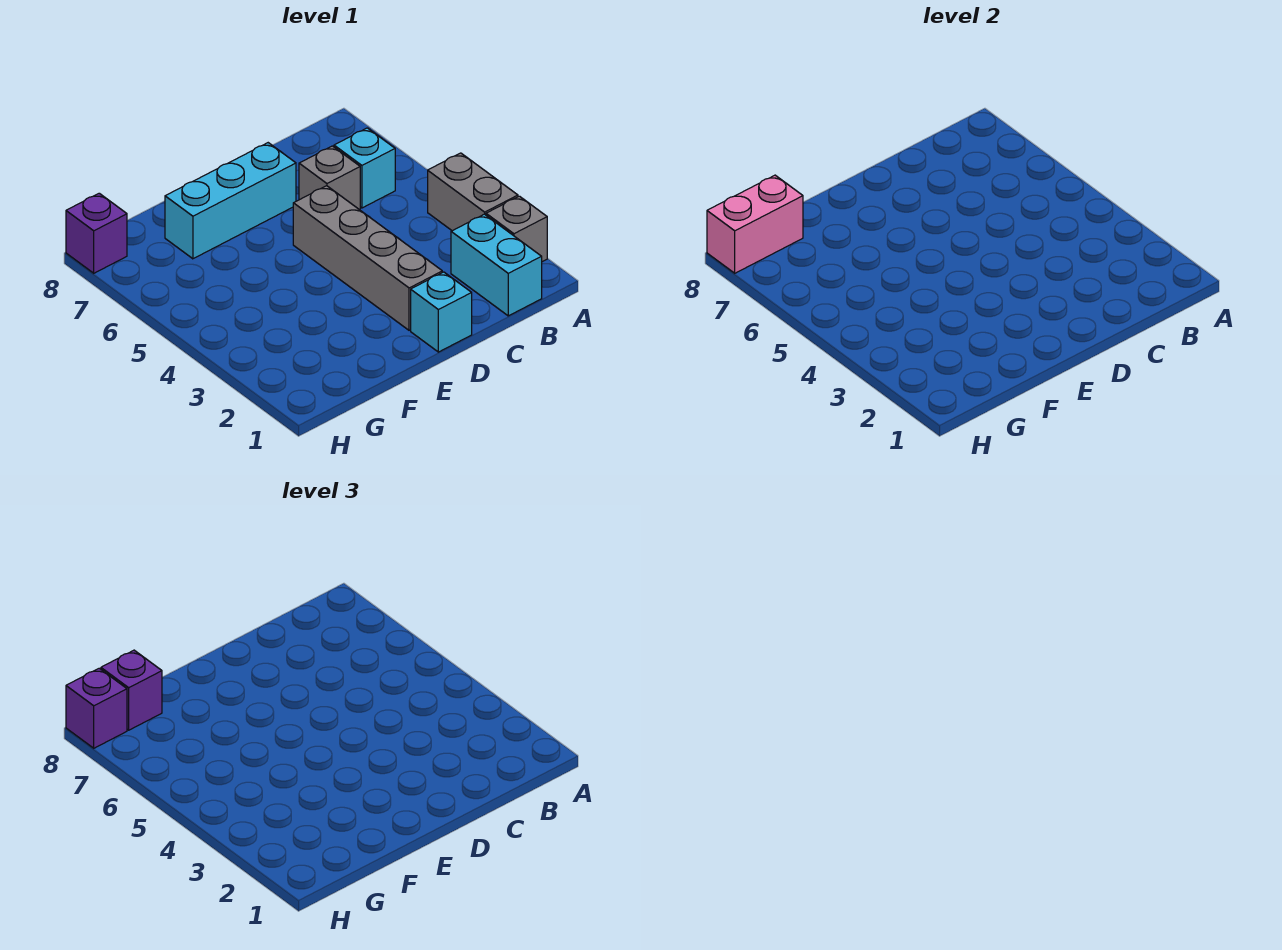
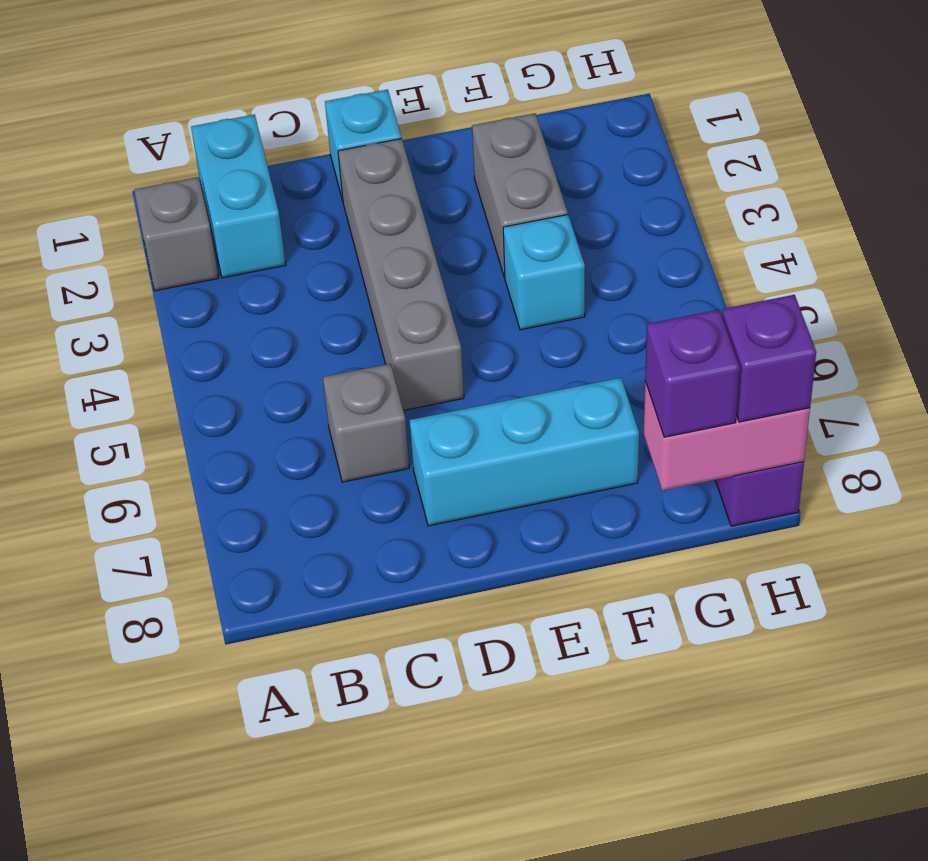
grey 1x2 brick [428,153,518,231] -> grey 1x2 brick moved to [472,113,568,277]
cyan 1x1 brick [334,128,395,208] -> cyan 1x1 brick moved to [503,215,585,330]

